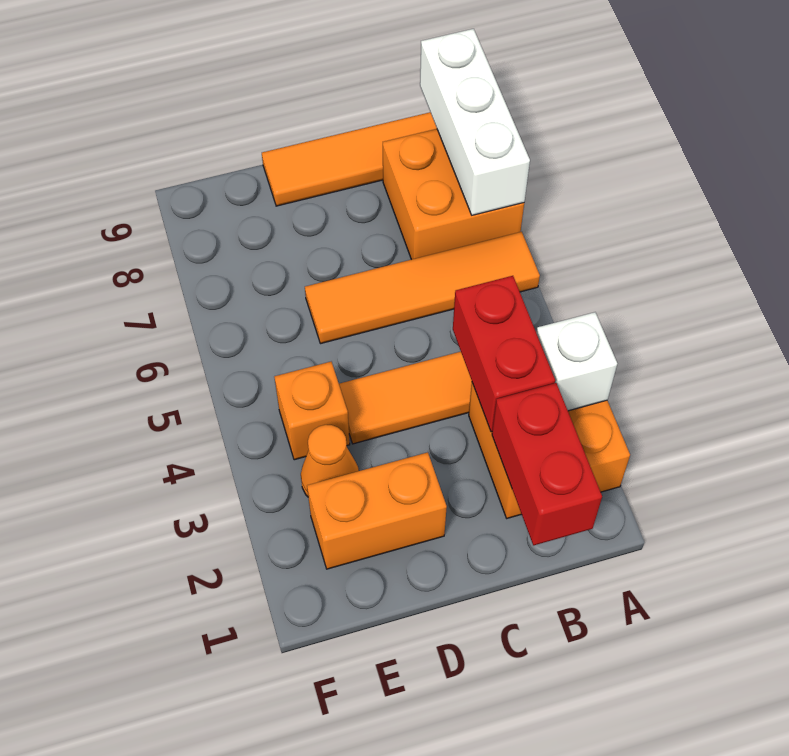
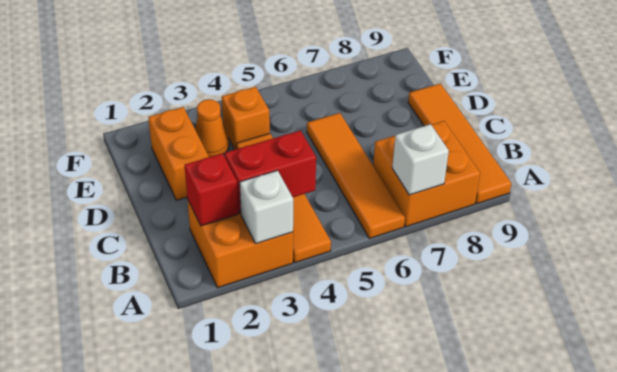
white 1x3 brick [420,29,530,215] -> white 1x1 brick [392,124,449,195]
red 1x2 brick [492,383,602,545] -> red 1x1 brick [185,153,238,226]

